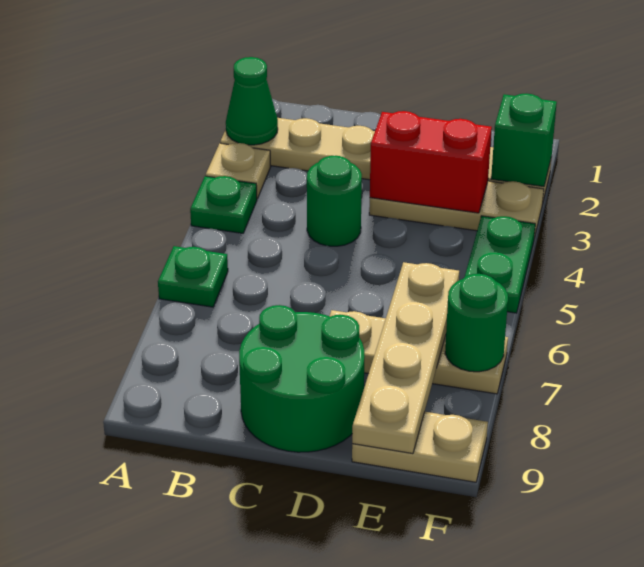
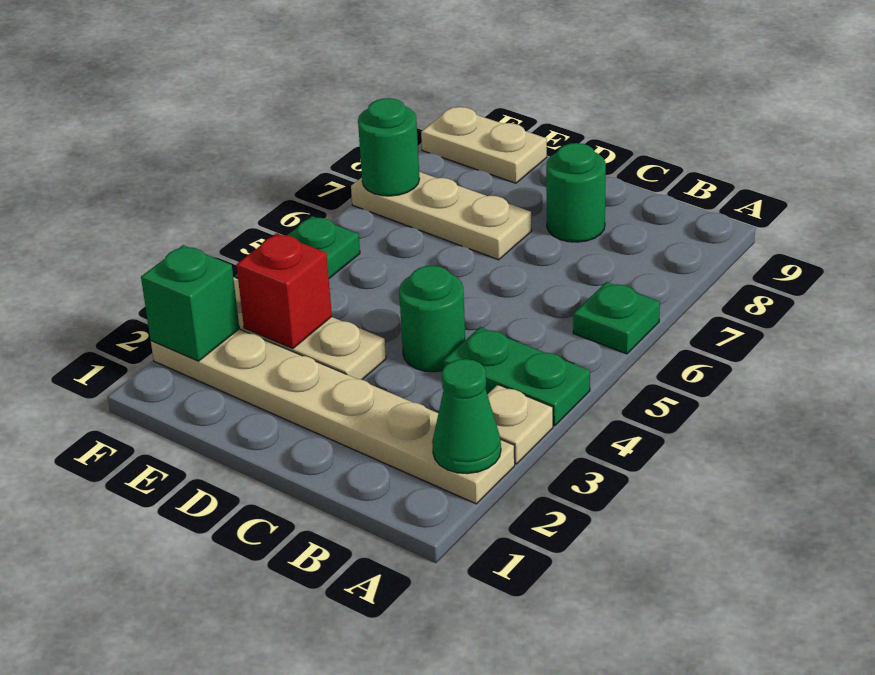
green 1x1 plate [190,176,257,233] -> green 1x2 plate [444,327,590,426]
green 2x2 round brick [239,305,365,452] -> green 1x1 round brick [546,143,606,242]
red 1x2 brick [370,111,492,213] -> red 1x1 brick [236,233,332,348]
tan 1x4 plate [352,262,459,454] -> none

